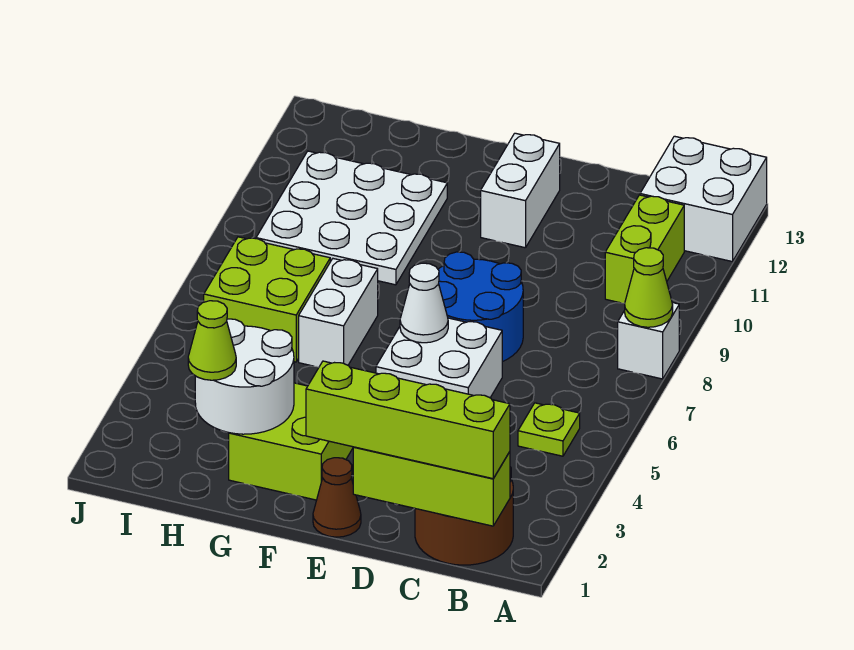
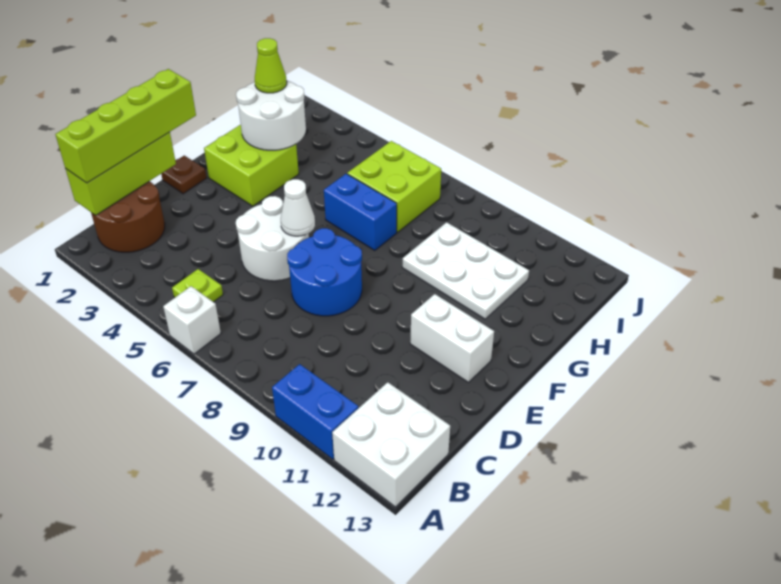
white 1x1 brick [618,303,679,379] -> white 1x1 brick moved to [163,286,221,354]
lime 1x1 cone [625,248,673,327] -> none
none -> blue 1x2 brick [272,364,358,459]
lime 1x2 brick [605,195,684,303] -> none
white 2x2 brick [376,318,502,398] -> white 2x2 round brick [236,196,309,281]
brown 1x1 cone [313,458,361,537] -> brown 1x1 plate [161,156,207,194]
white 1x2 brick [299,259,378,367] -> blue 1x2 brick [324,174,397,250]
white 3x3 plate [256,151,447,285] -> white 2x3 plate [402,222,529,319]

